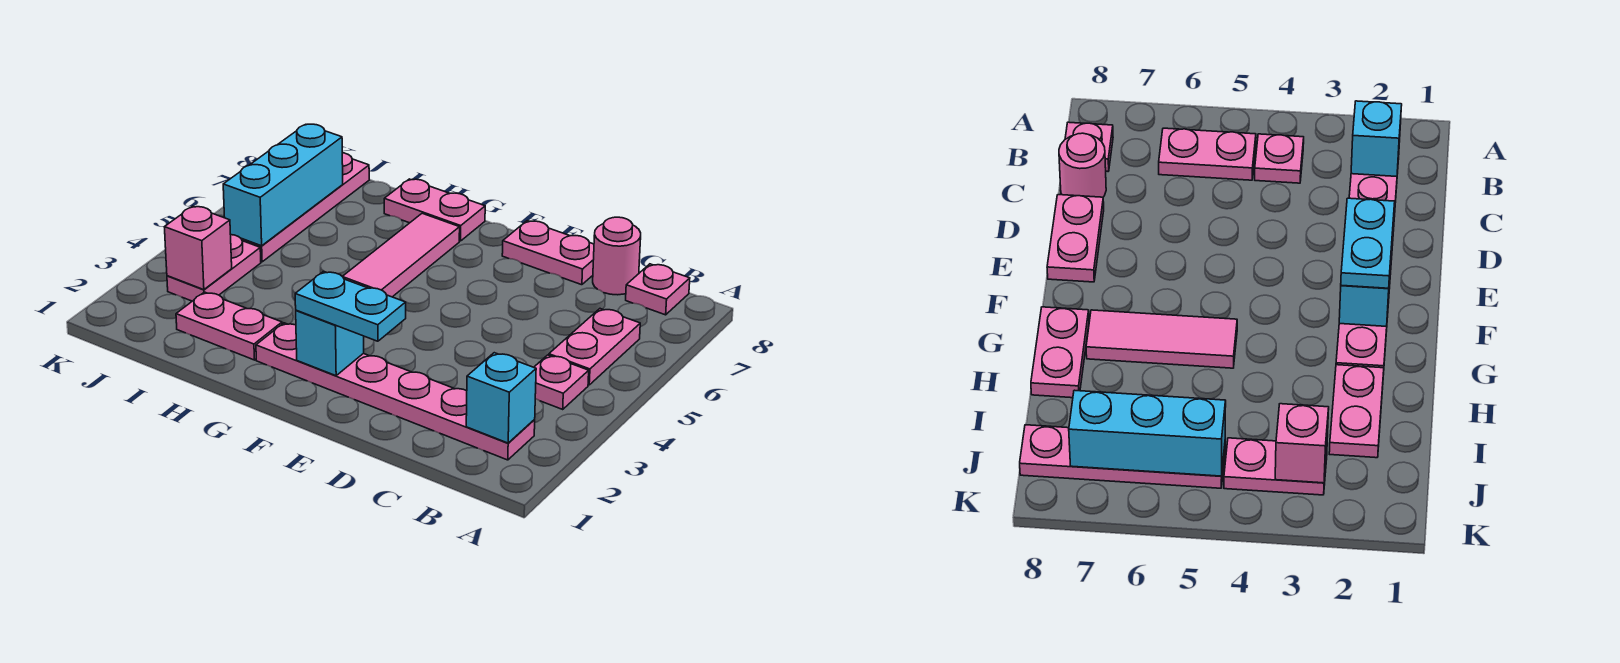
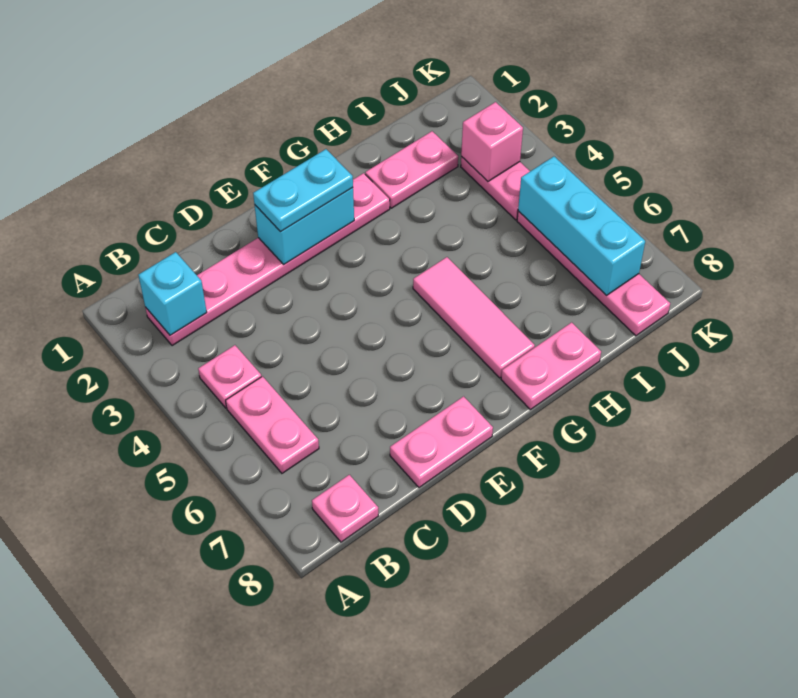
pink 1x1 round brick [593,217,641,295] -> none
cyan 1x1 brick [296,310,364,376] -> cyan 1x2 brick [255,188,354,264]

